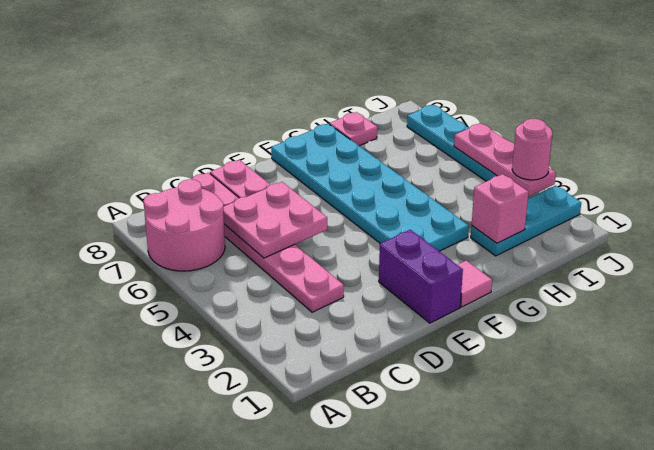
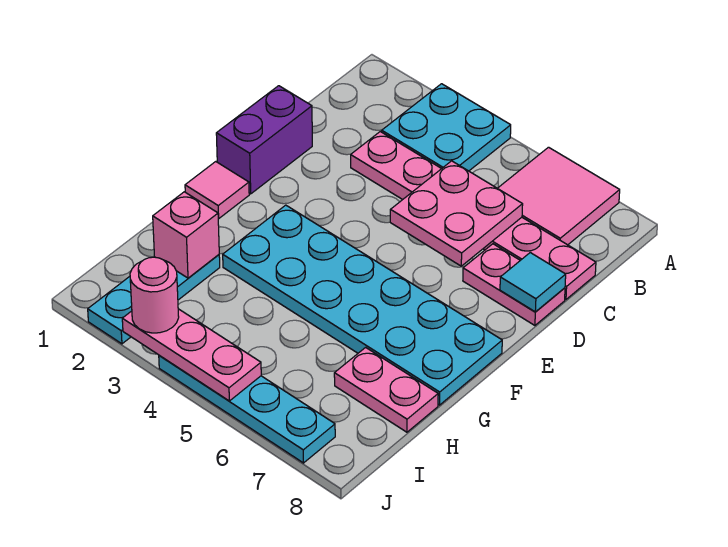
none -> cyan 2x2 plate [382,84,511,171]
pink 2x2 round brick [143,179,225,271] -> pink 2x2 tile [498,147,620,245]
none -> cyan 1x1 tile [500,253,566,312]
purple 1x2 brick [379,230,463,323] -> purple 1x2 brick turned to [216,86,312,194]
pink 1x1 plate [330,112,377,146] -> pink 1x2 plate [334,347,438,432]

